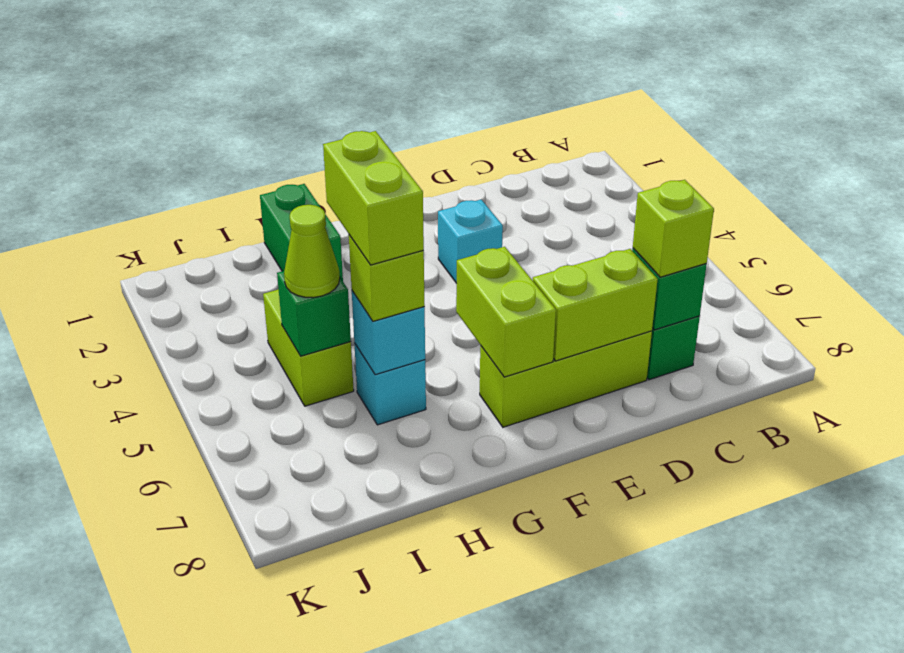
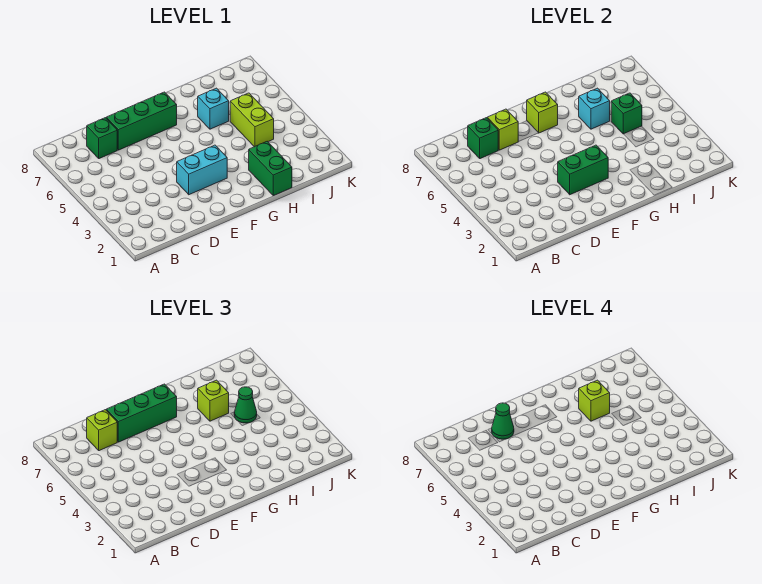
lime 1x3 brick [480,331,652,427] -> green 1x3 brick [106,92,177,150]
lime 1x2 brick [533,249,658,361] -> lime 1x1 brick [487,109,518,150]
none -> green 1x3 brick [106,384,177,442]
none -> green 1x1 cone [492,403,514,439]
cyan 1x1 brick [438,200,503,283] -> cyan 1x2 brick [177,145,227,195]
none -> green 1x2 brick [558,145,608,195]
lime 1x2 brick [456,247,556,377] -> lime 1x1 brick [527,92,558,133]
lime 1x2 brick [323,131,424,265] -> lime 1x1 brick [579,380,610,421]
lime 1x1 cone [284,205,340,298] -> green 1x1 cone [234,387,257,423]

